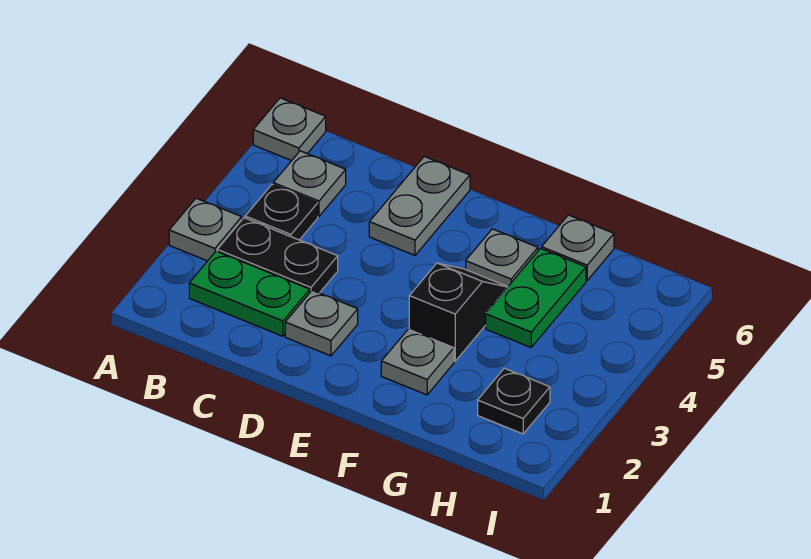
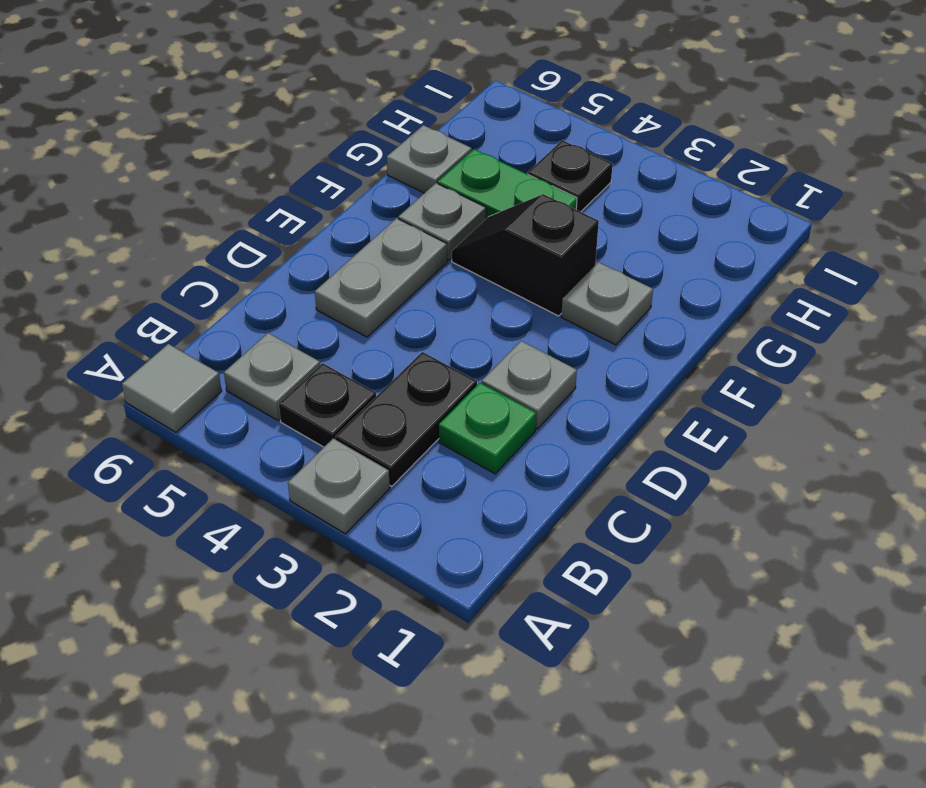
grey 1x1 plate [253,98,326,161] -> grey 1x1 tile [122,344,222,432]
green 1x2 plate [189,251,310,336] -> green 1x1 plate [439,383,536,474]
grey 1x2 plate [369,156,470,255] -> grey 1x2 plate turned to [315,218,447,337]
black 1x1 plate [478,368,550,434] -> black 1x1 plate moved to [528,140,613,212]

